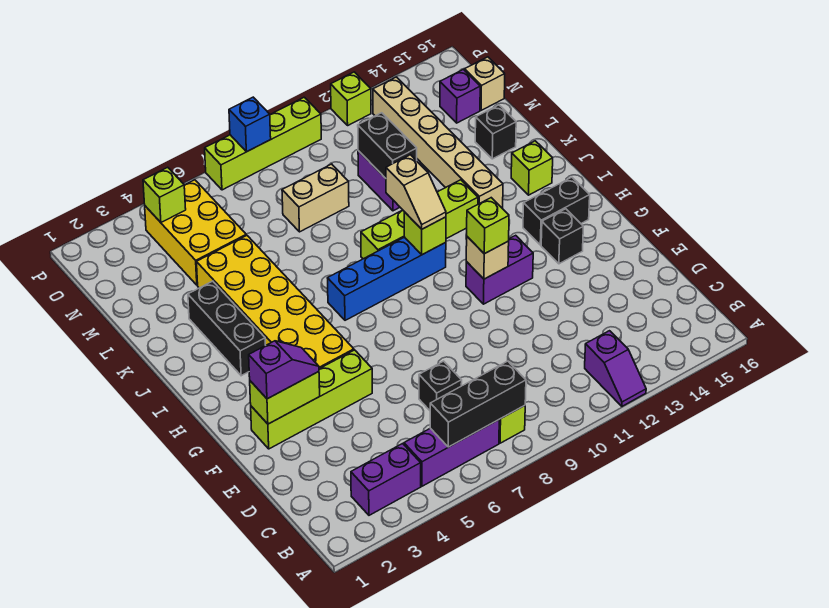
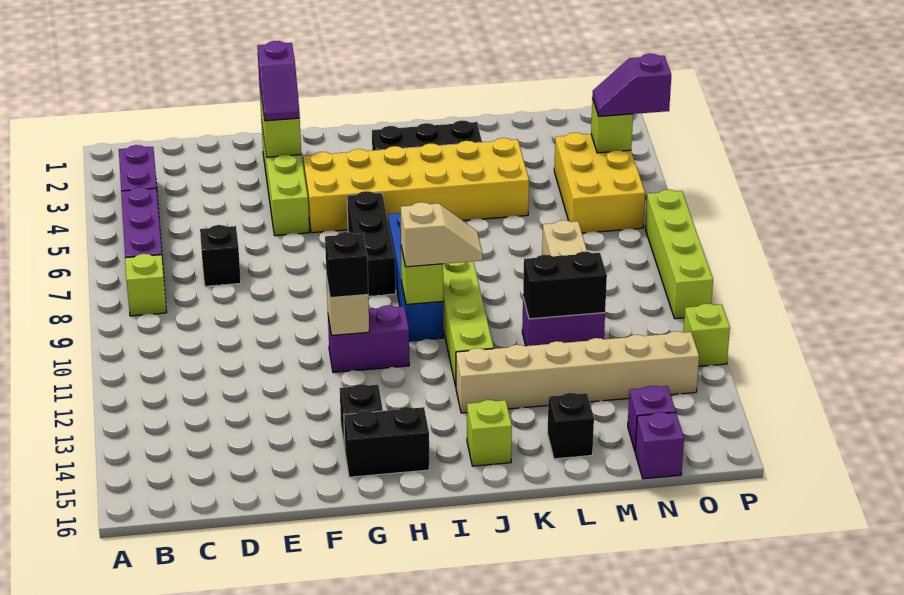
purple 1x2 slope [585,331,646,406] -> purple 1x2 slope moved to [592,54,671,116]
black 1x3 brick [430,361,526,447] -> black 1x3 brick moved to [347,191,396,296]
purple 1x2 brick [466,235,533,304] -> purple 1x2 brick turned to [328,305,409,372]
lime 1x1 brick [467,198,509,254] -> black 1x1 brick [325,232,368,298]
black 1x2 brick [523,177,590,245] -> black 1x2 brick turned to [344,407,429,477]
tan 1x2 slope [386,155,446,229] -> tan 1x2 slope turned to [401,202,483,267]
yellow 2x3 brick [145,180,246,285] -> yellow 2x3 brick turned to [554,133,645,233]
tan 1x1 brick [465,57,505,110] -> purple 1x1 brick [635,412,684,479]
blue 1x1 brick [229,97,271,152] -> none

